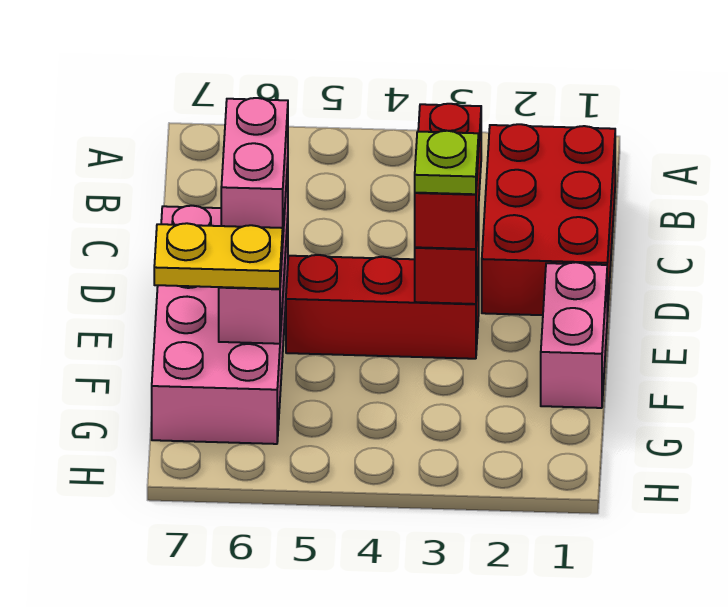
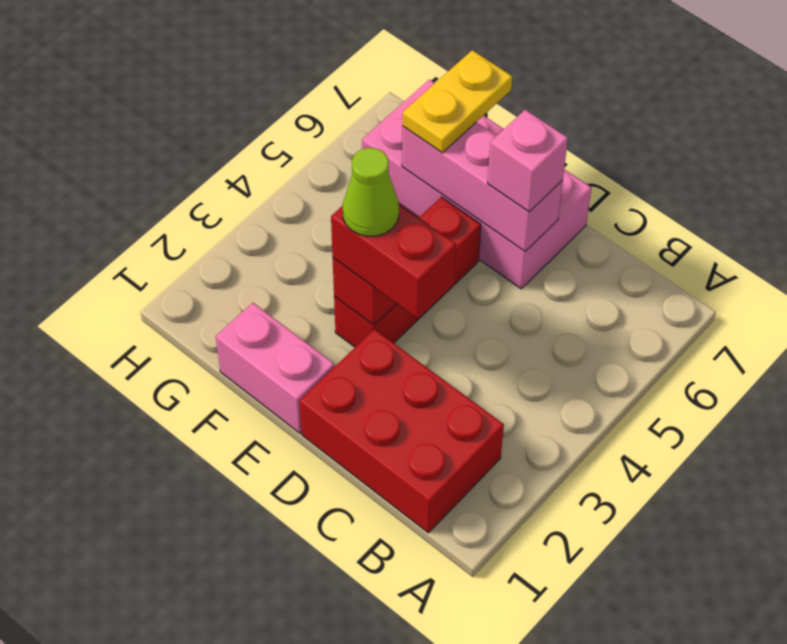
pink 1x2 brick [221,98,288,231] -> pink 1x1 brick [488,110,568,212]
lime 1x1 plate [415,131,479,194] -> lime 1x1 cone [342,148,399,236]

